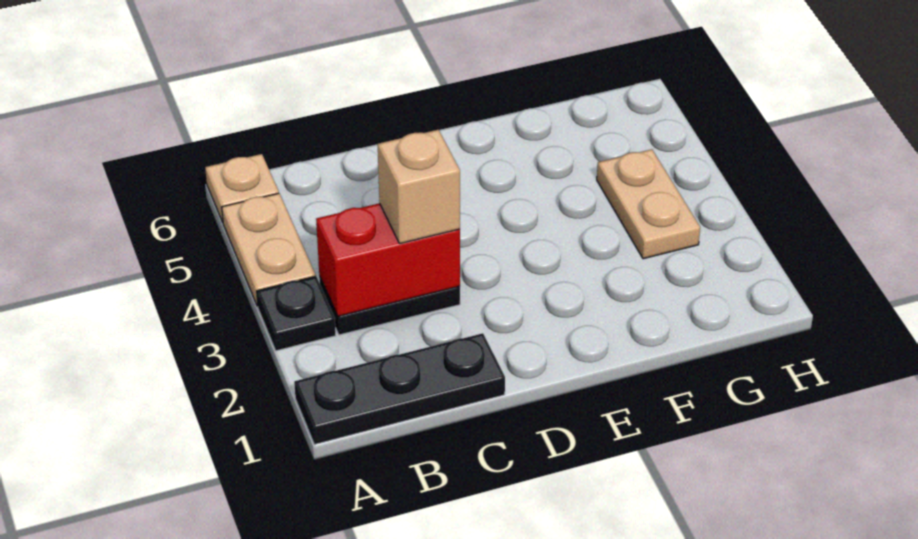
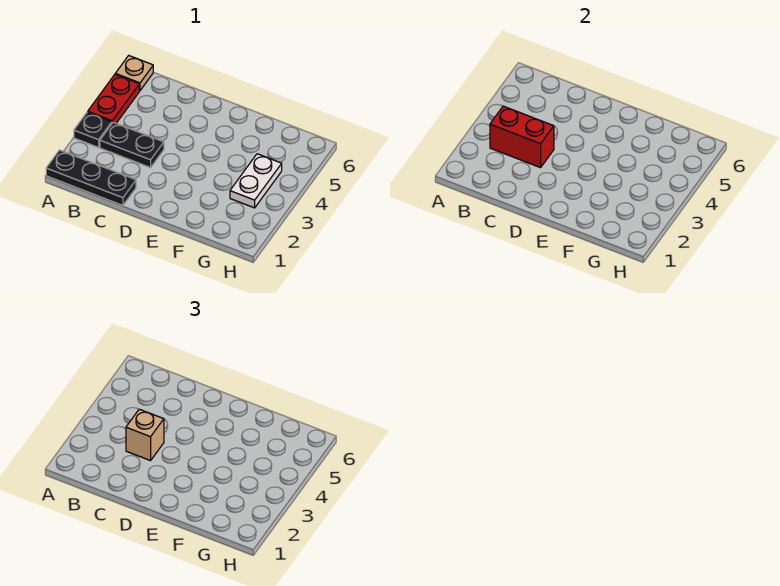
tan 1x2 plate [222,193,316,306] -> red 1x2 plate [88,75,139,123]
tan 1x2 plate [597,149,700,259] -> white 1x2 plate [230,154,282,208]

